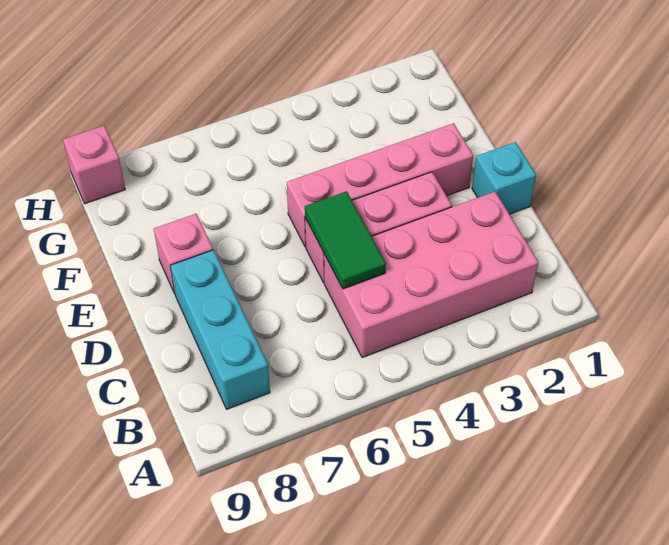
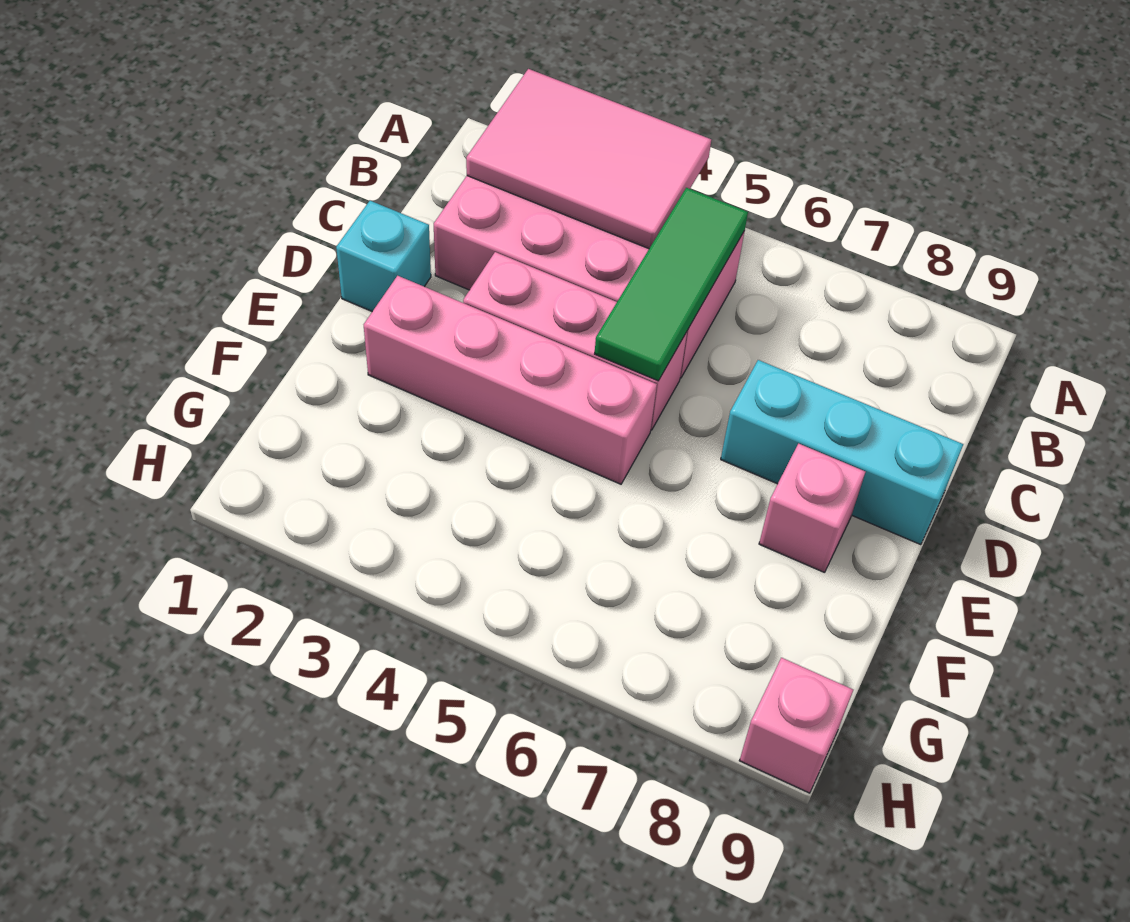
none -> pink 2x3 tile [466,69,711,249]
cyan 1x3 brick [170,250,270,409] -> cyan 1x3 brick turned to [721,360,963,545]
green 1x2 tile [305,191,386,289] -> green 1x3 tile [595,188,748,381]

